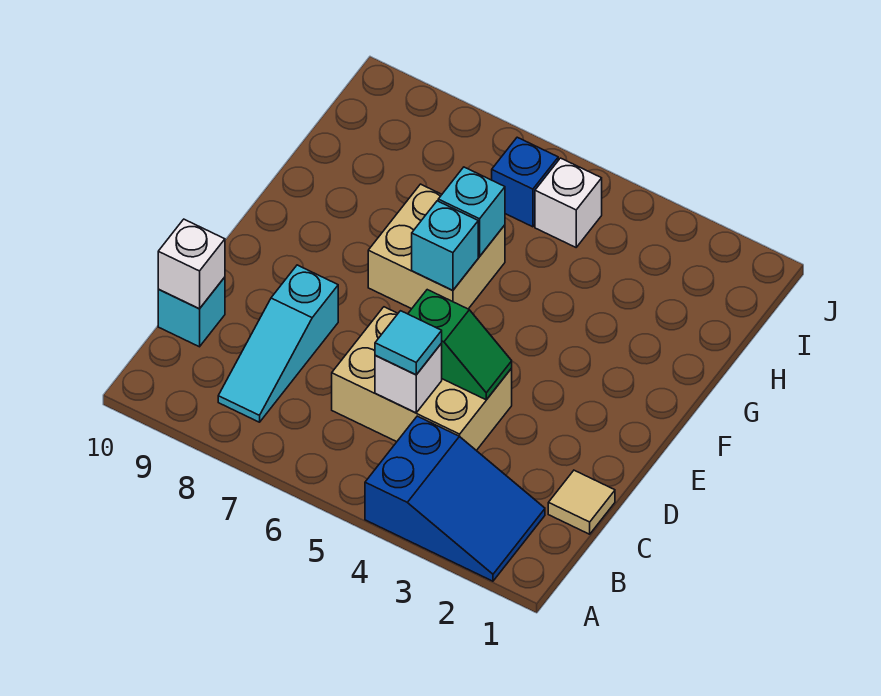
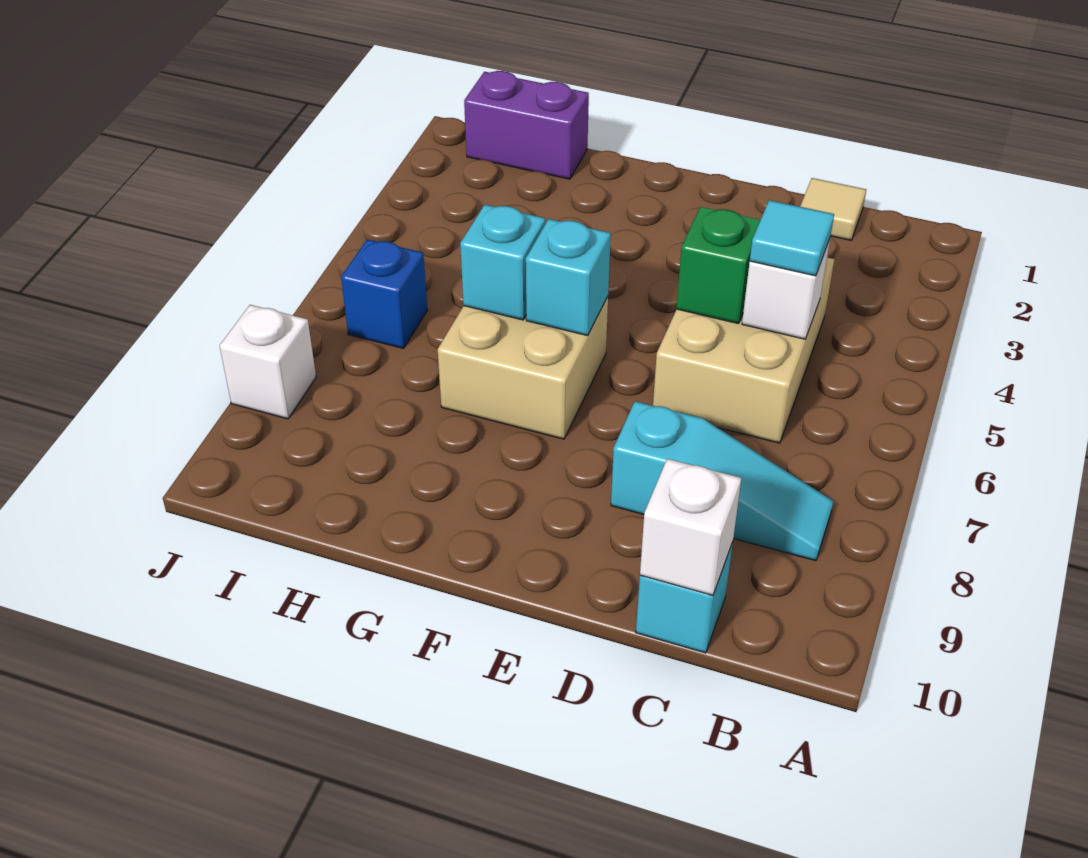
blue 2x3 slope [365,416,545,581] -> none
none -> purple 1x2 brick [464,71,589,179]
white 1x1 brick [535,158,602,247] -> white 1x1 brick moved to [220,305,316,419]

